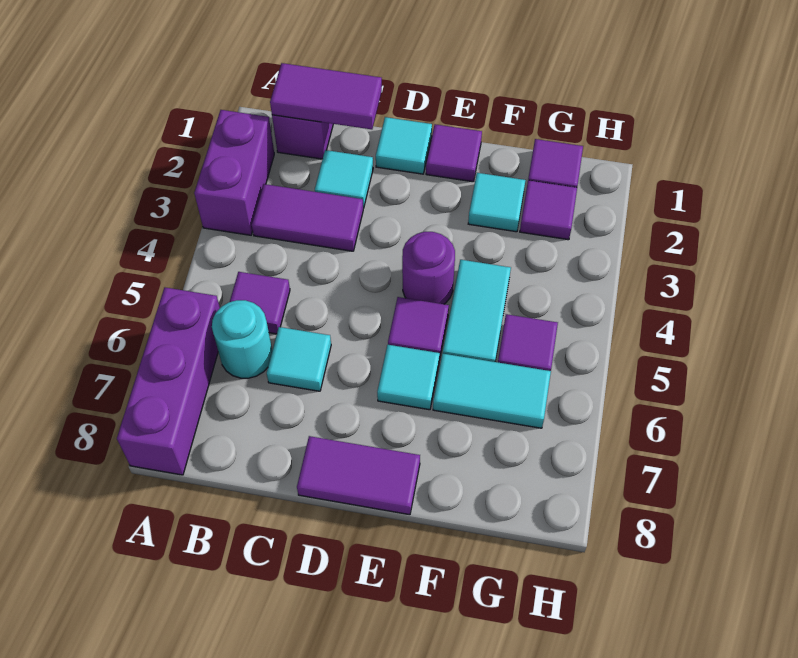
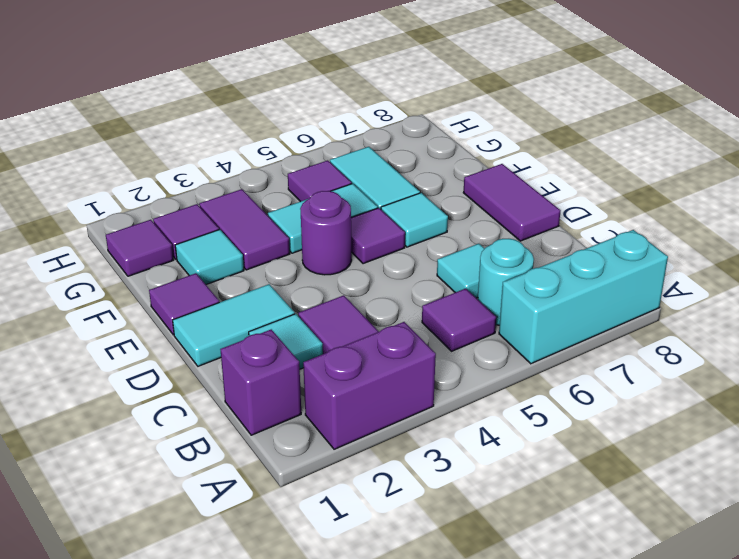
purple 1x3 brick [117,288,220,475] -> cyan 1x3 brick [499,230,668,364]
purple 1x2 tile [270,63,382,129] -> purple 1x2 tile moved to [199,189,290,270]
cyan 1x1 tile [376,117,432,174] -> cyan 1x2 tile [173,284,295,366]

